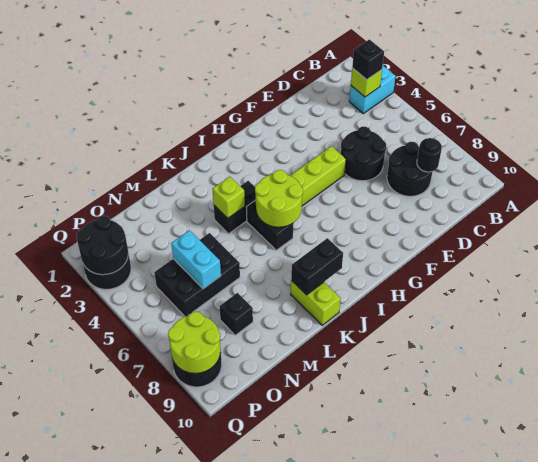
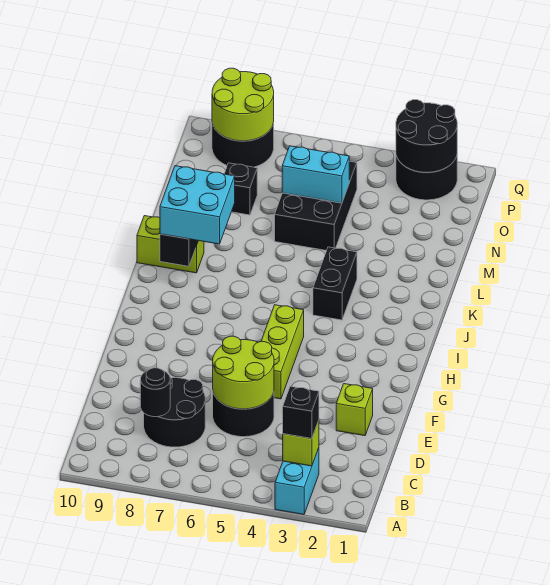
lime 2x2 round brick [255,170,303,227] -> lime 2x2 round brick moved to [213,336,274,409]
black 1x2 brick [247,200,293,250] -> none
none -> cyan 2x2 brick [160,166,235,244]
lime 1x1 brick [213,177,245,218] -> lime 1x1 brick moved to [336,384,373,436]

